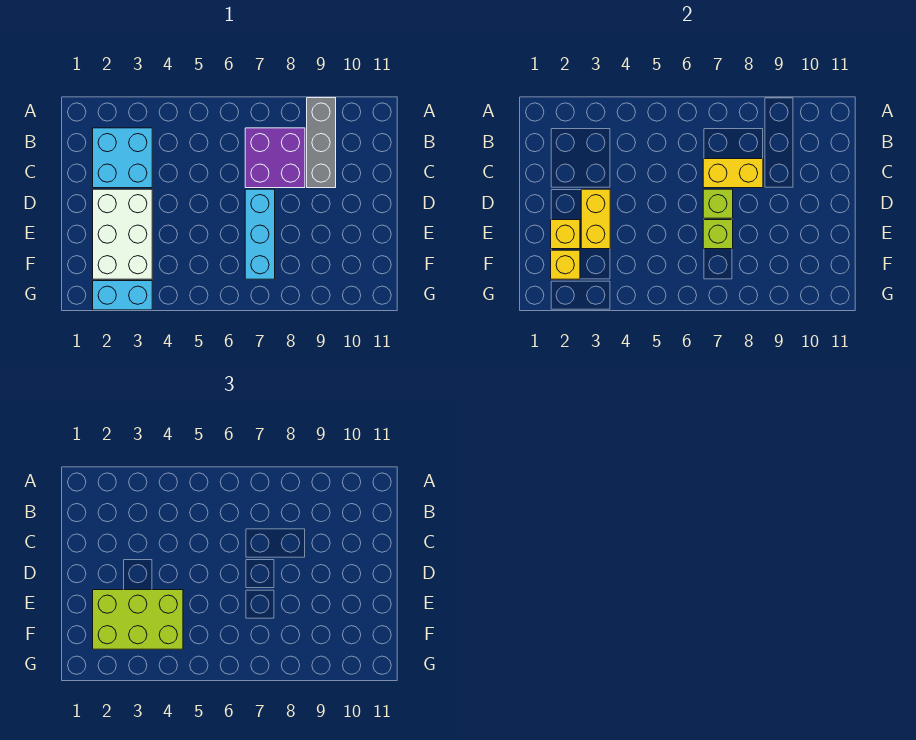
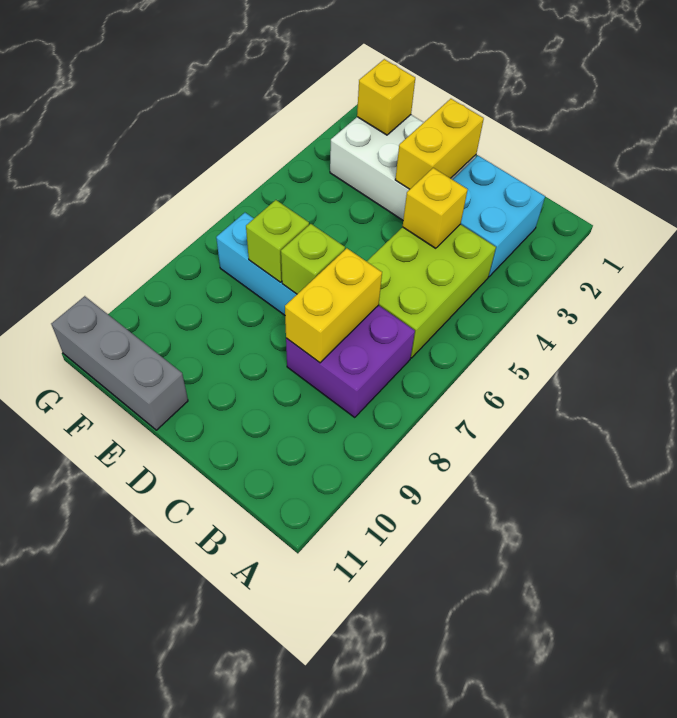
grey 1x3 brick [307,98,336,188] -> grey 1x3 brick moved to [51,296,188,430]
yellow 1x2 brick [581,189,610,249] -> yellow 1x2 brick turned to [395,99,484,189]
yellow 1x1 brick [551,220,580,249] -> yellow 1x1 brick moved to [403,168,468,248]
lime 2x3 brick [93,590,183,649] -> lime 2x3 brick moved to [367,224,496,358]
cyan 1x2 brick [93,281,152,310] -> none

